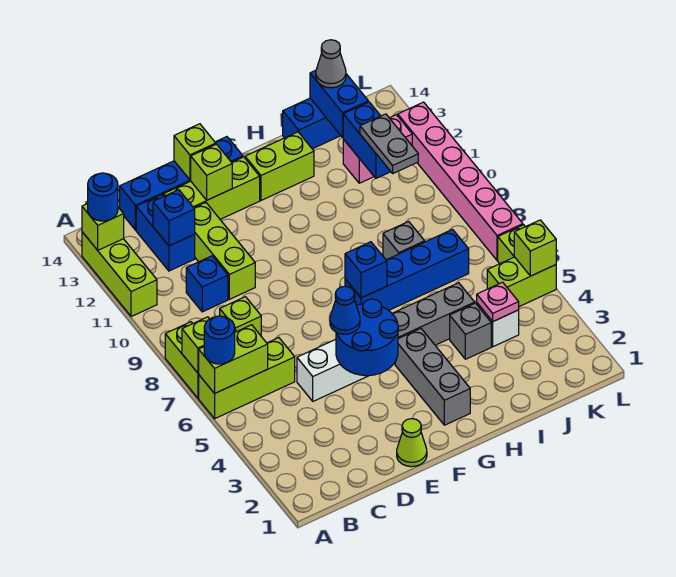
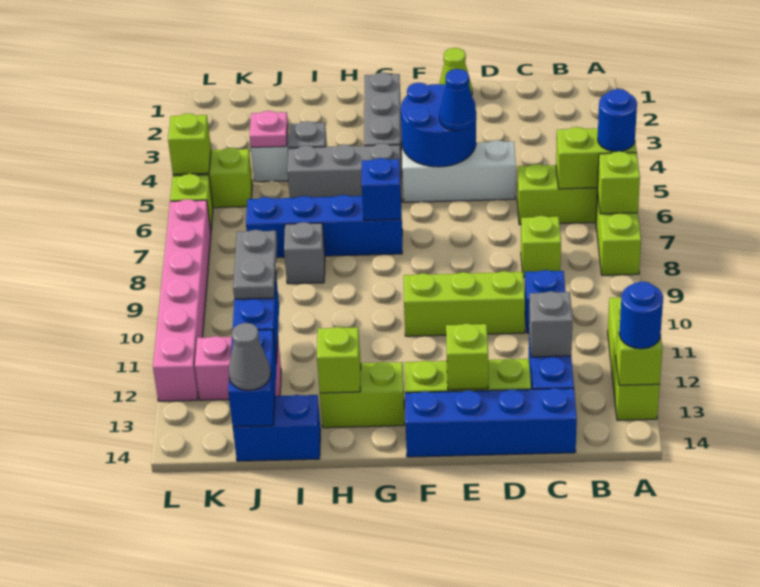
blue 1x1 brick [153,190,195,246] -> grey 1x1 brick [529,291,573,357]
lime 1x3 brick [194,203,255,299] -> lime 1x3 brick turned to [404,271,525,336]
lime 1x1 brick [174,124,216,180] -> lime 1x1 brick moved to [317,327,361,393]

